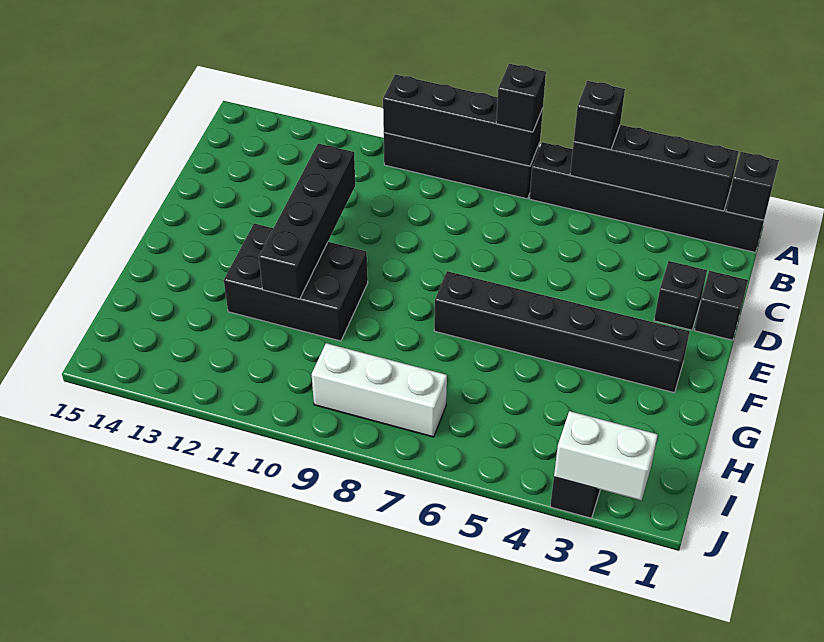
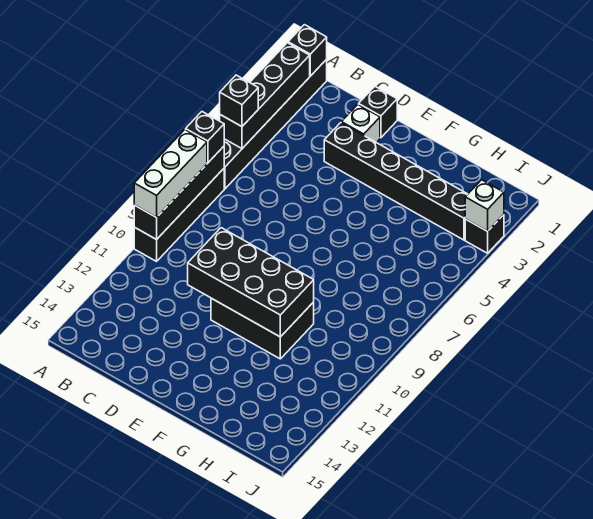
black 1x1 brick [654,261,707,330] -> white 1x1 brick [341,105,380,143]
black 1x4 brick [259,144,355,299] -> black 2x4 brick [188,228,314,337]
black 1x6 brick [434,271,690,392] -> black 1x6 brick turned to [324,123,468,240]
black 2x3 brick [224,223,368,341] -> black 2x3 brick turned to [211,298,314,359]
white 1x3 brick [312,343,447,437] -> white 1x3 brick moved to [134,130,207,217]
white 1x2 brick [554,411,658,500] -> white 1x1 brick [465,180,504,231]

